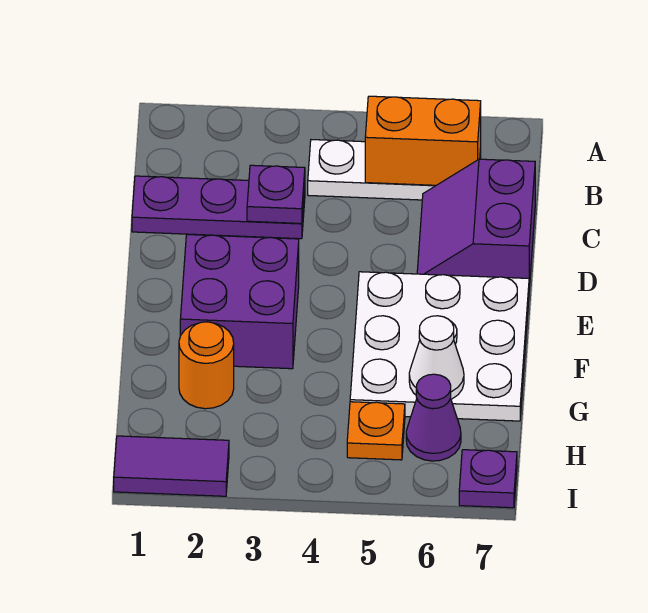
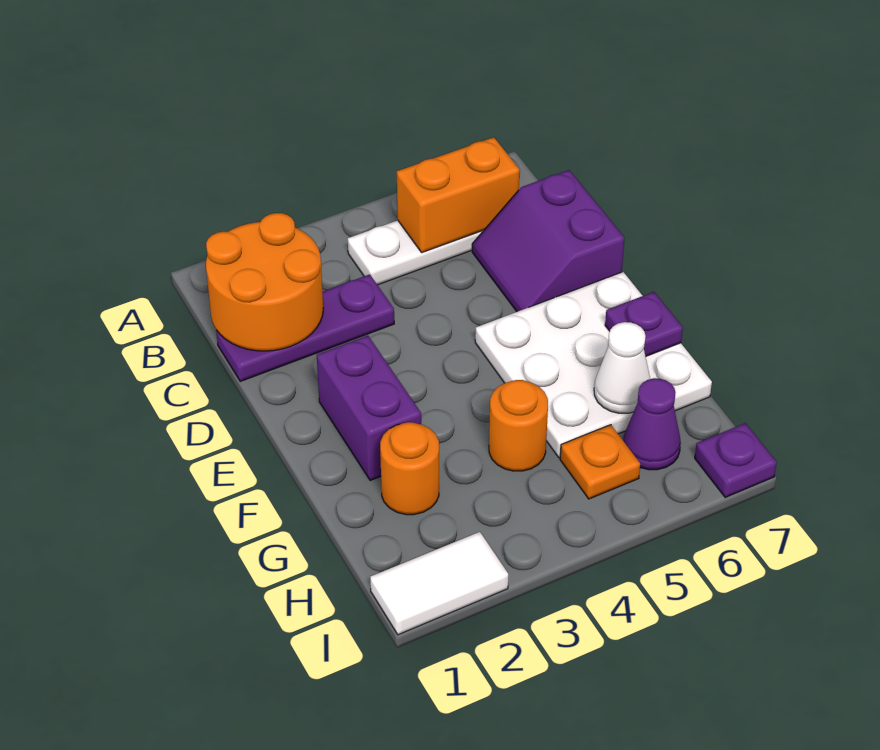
none -> orange 2x2 round brick [206,213,323,351]
purple 1x1 plate [247,165,305,223] -> purple 1x1 plate moved to [605,292,683,356]
purple 2x2 brick [180,235,299,369] -> purple 1x2 brick [317,336,421,480]
none -> orange 1x1 round brick [489,380,548,471]
purple 1x2 tile [114,436,229,496] -> white 1x2 tile [370,532,508,635]

